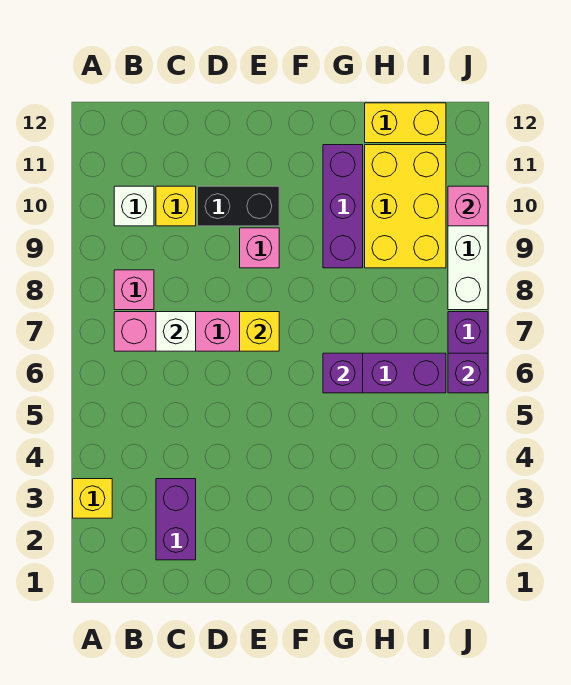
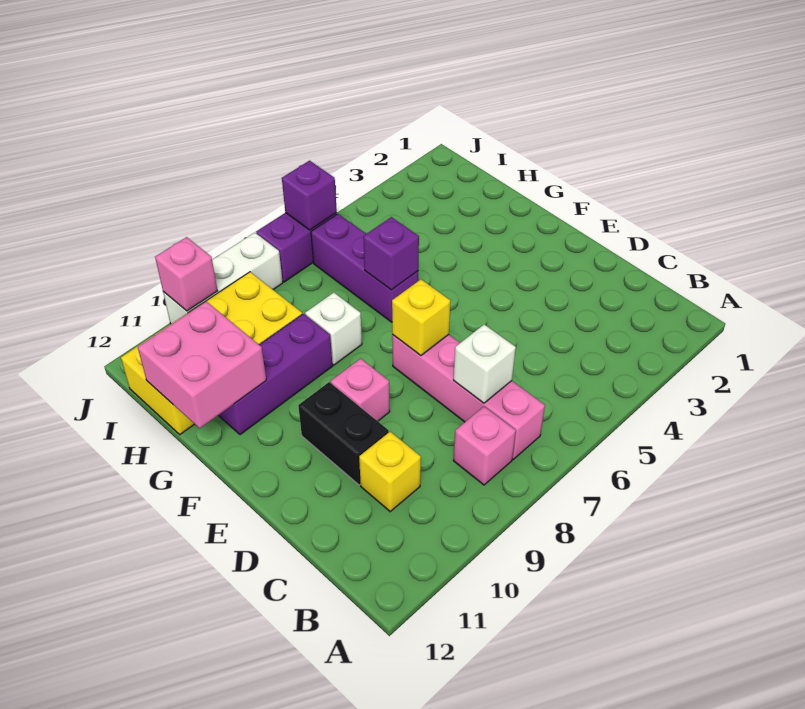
yellow 1x1 brick [73,479,112,518] -> none
white 1x1 brick [114,186,154,226] -> white 1x1 brick moved to [305,293,362,365]
purple 1x2 brick [156,479,196,560] -> none
none -> pink 2x2 brick [138,301,266,428]

